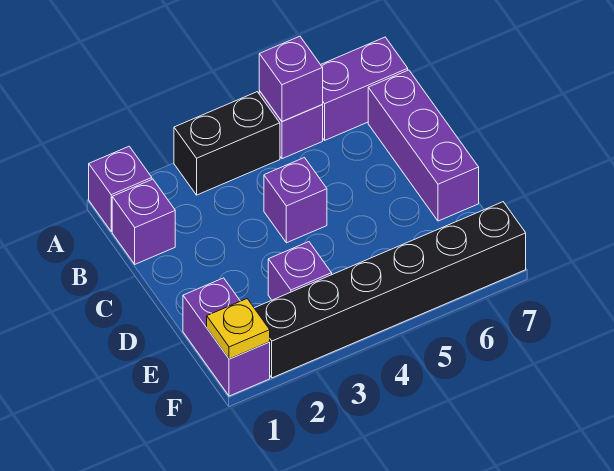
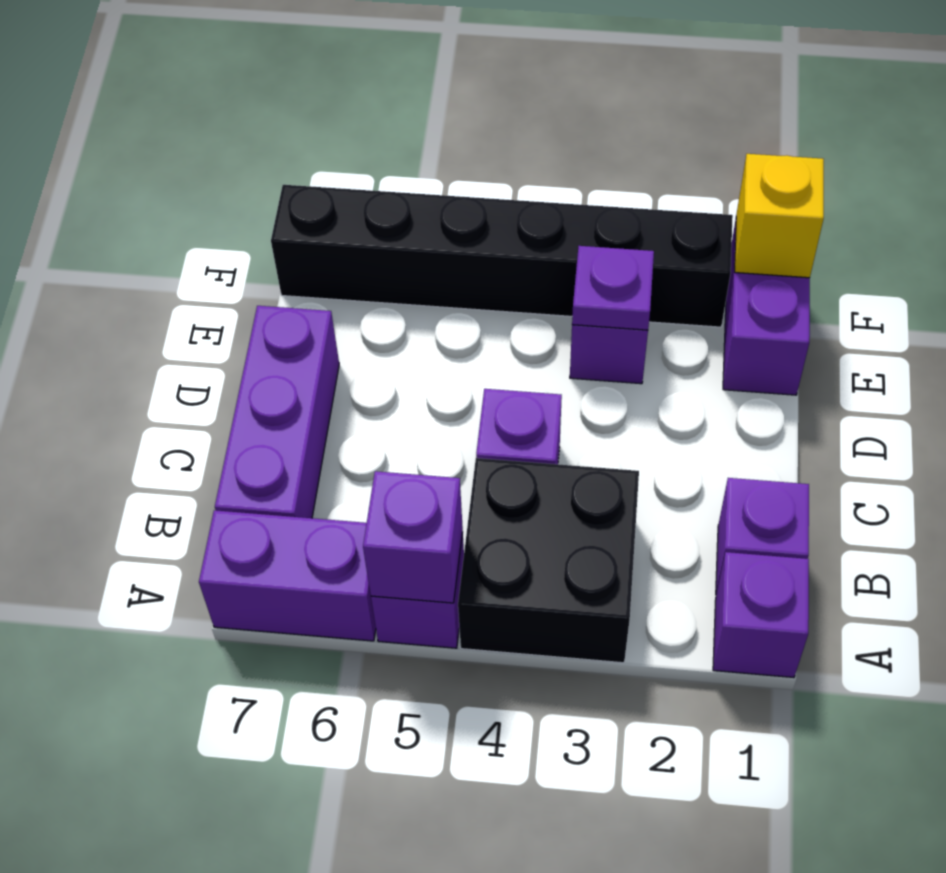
black 1x2 brick [174,92,280,195] -> black 2x2 brick [458,458,639,663]
none -> purple 1x1 plate [572,246,654,330]
yellow 1x1 plate [207,299,270,359] -> yellow 1x1 brick [735,154,824,278]

